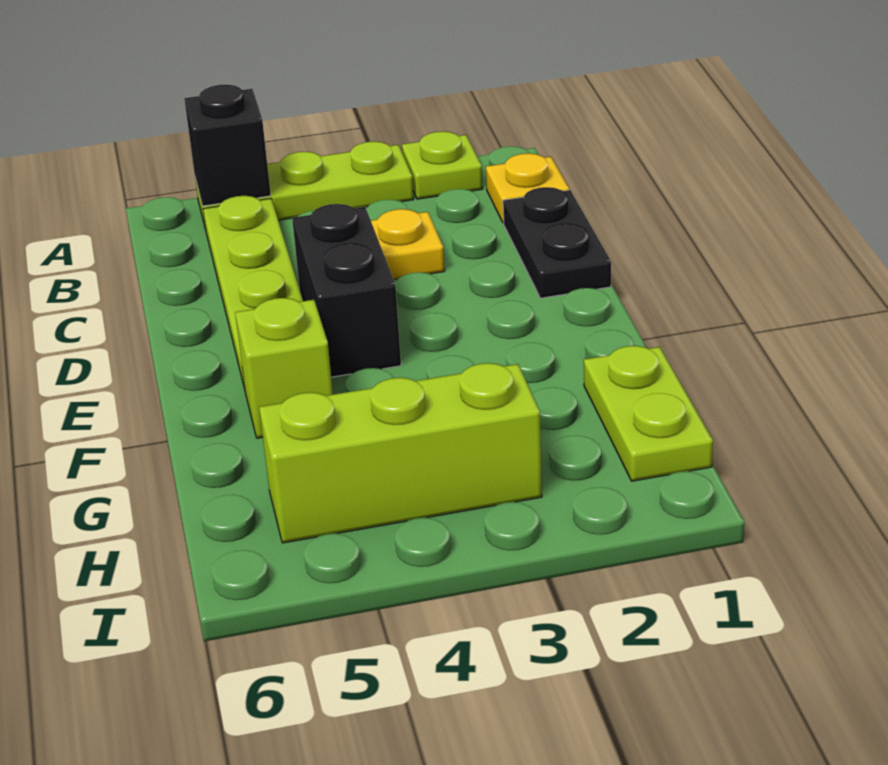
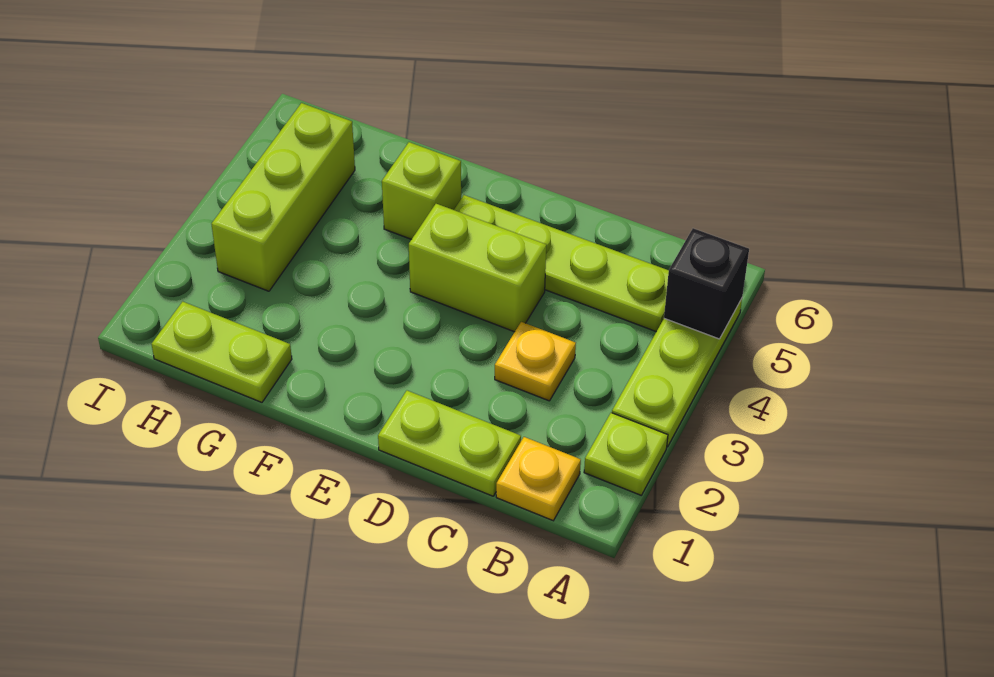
black 1x2 plate [503,187,611,298] -> lime 1x2 plate [378,391,521,496]
black 1x2 brick [292,204,401,377] -> lime 1x2 brick [409,204,546,332]

